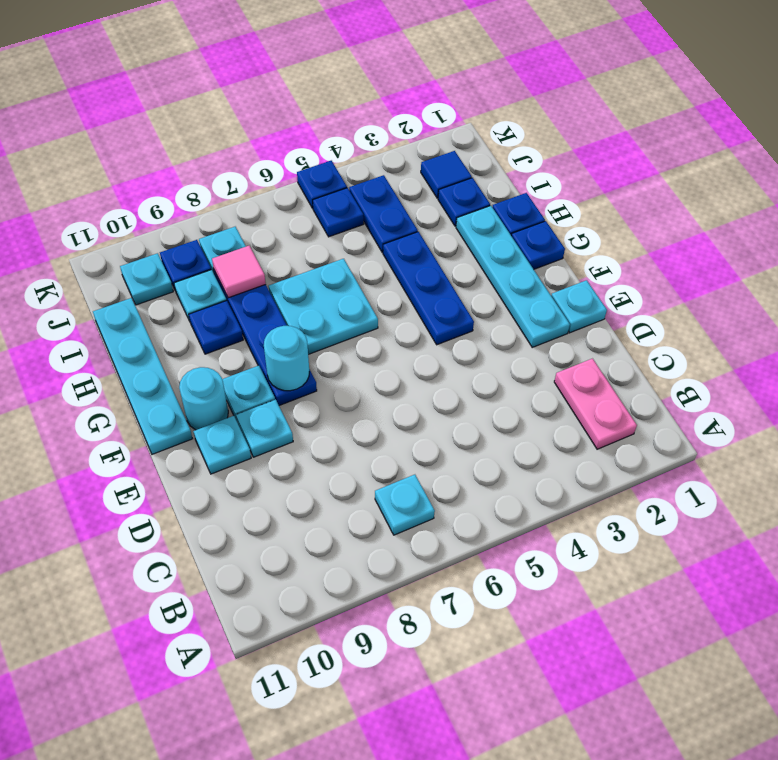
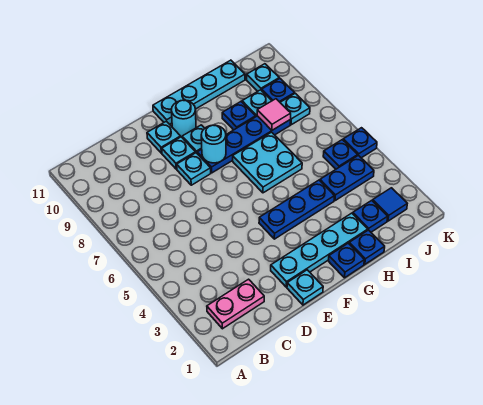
cyan 1x1 plate [375,475,435,535] -> cyan 1x1 plate moved to [177,153,211,185]

